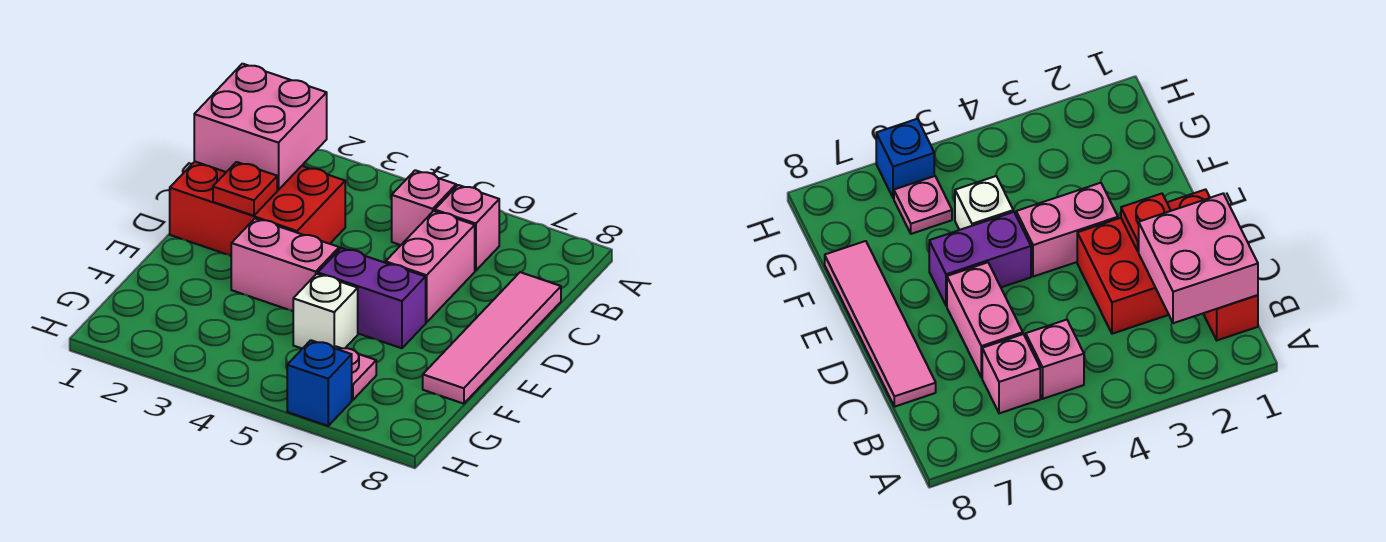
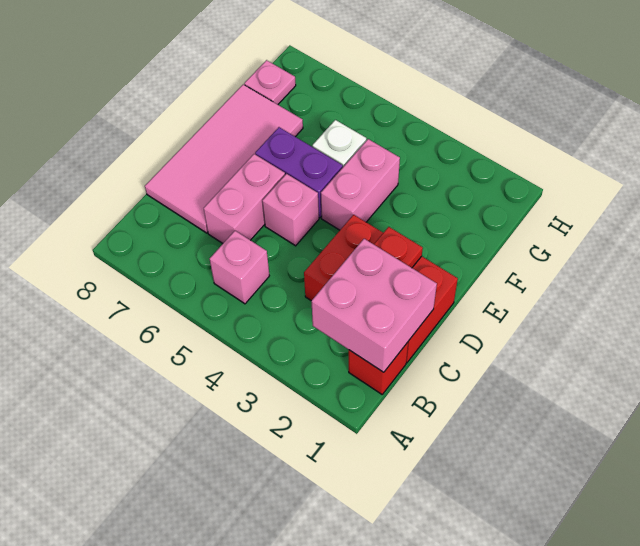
pink 1x1 brick [435,185,499,271] -> pink 1x1 brick moved to [262,174,319,246]
pink 1x4 tile [423,272,561,404] -> pink 2x4 tile [145,84,303,233]
pink 1x2 brick [231,219,339,311] -> pink 1x2 brick turned to [321,139,400,230]
pink 1x1 plate [334,346,376,400] -> pink 1x1 plate moved to [244,60,296,105]
blue 1x1 brick [287,340,352,426] -> none

